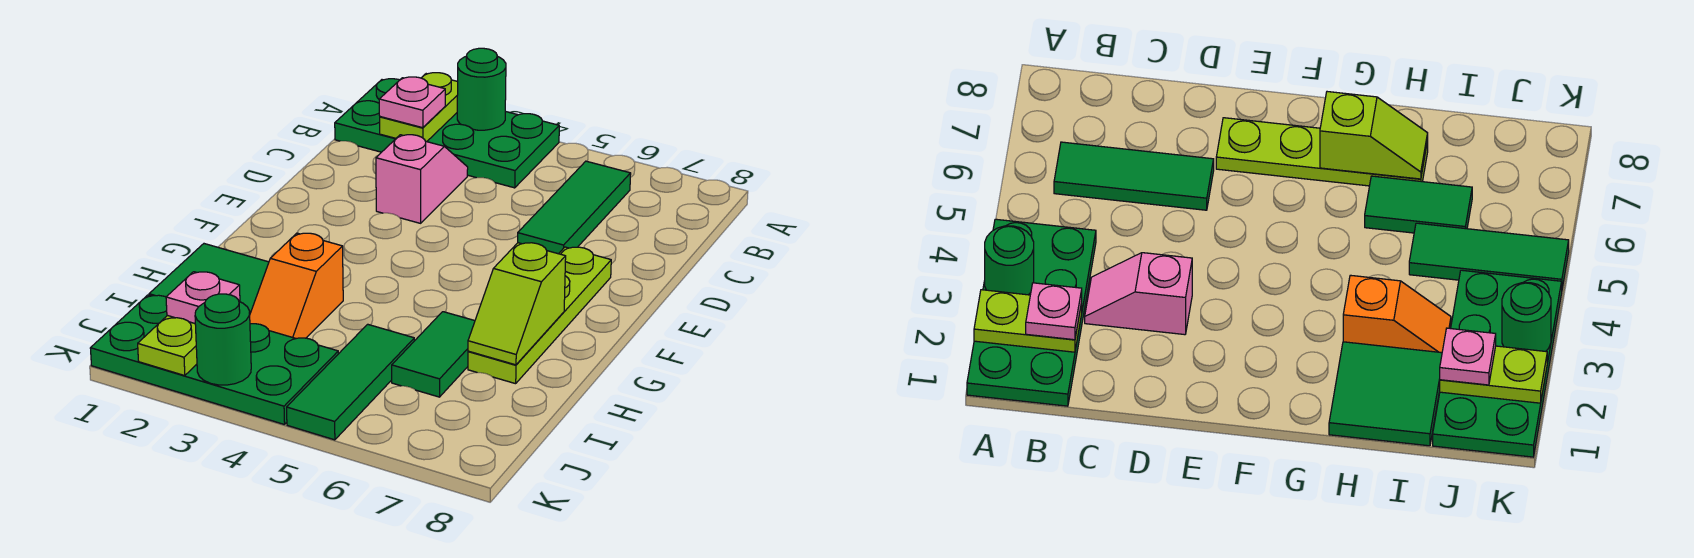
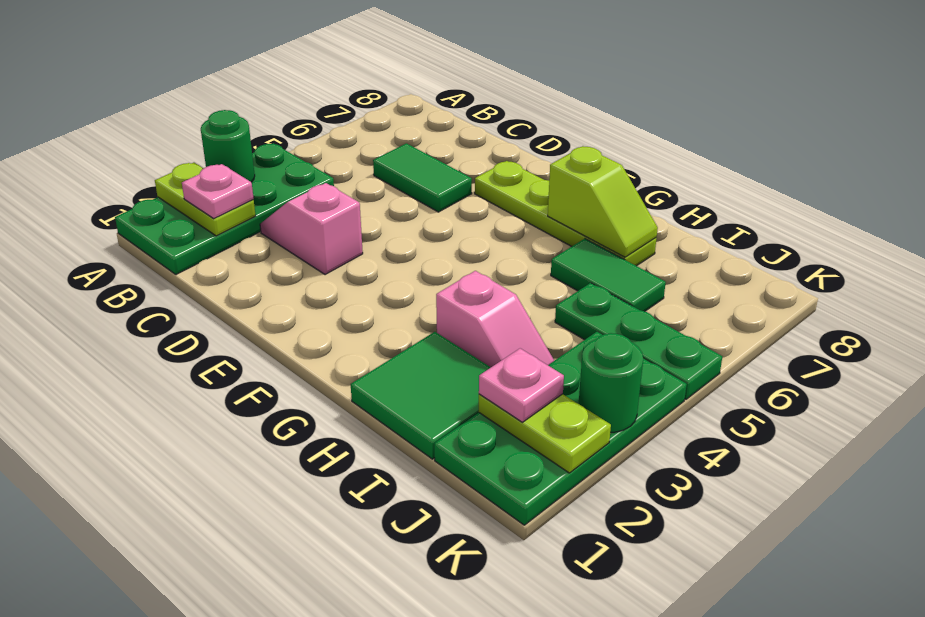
green 1x3 tile [518,161,631,254] -> green 1x2 tile [373,143,472,212]
orange 1x2 slope [250,233,343,339] -> pink 1x2 slope [436,271,554,367]
green 1x3 tile [287,324,414,440] -> green 1x3 plate [555,283,722,399]

